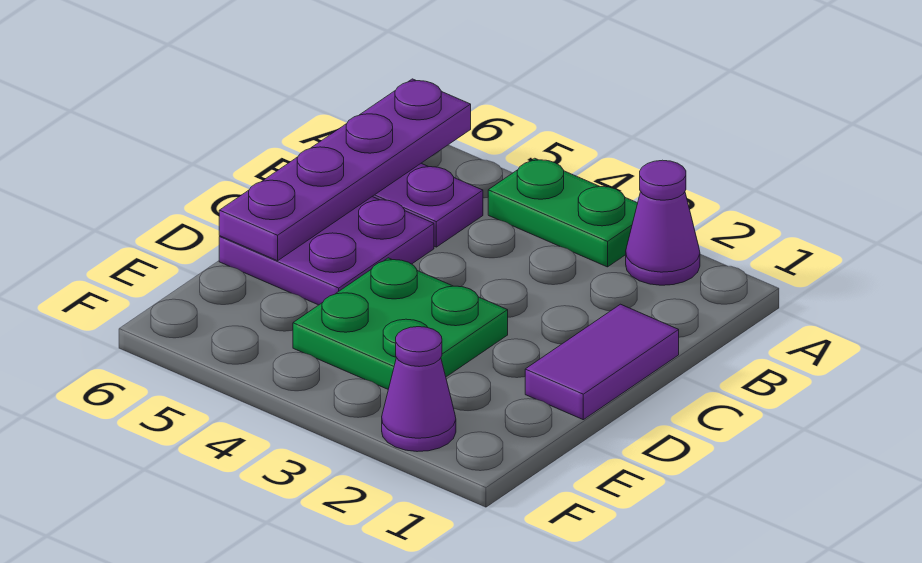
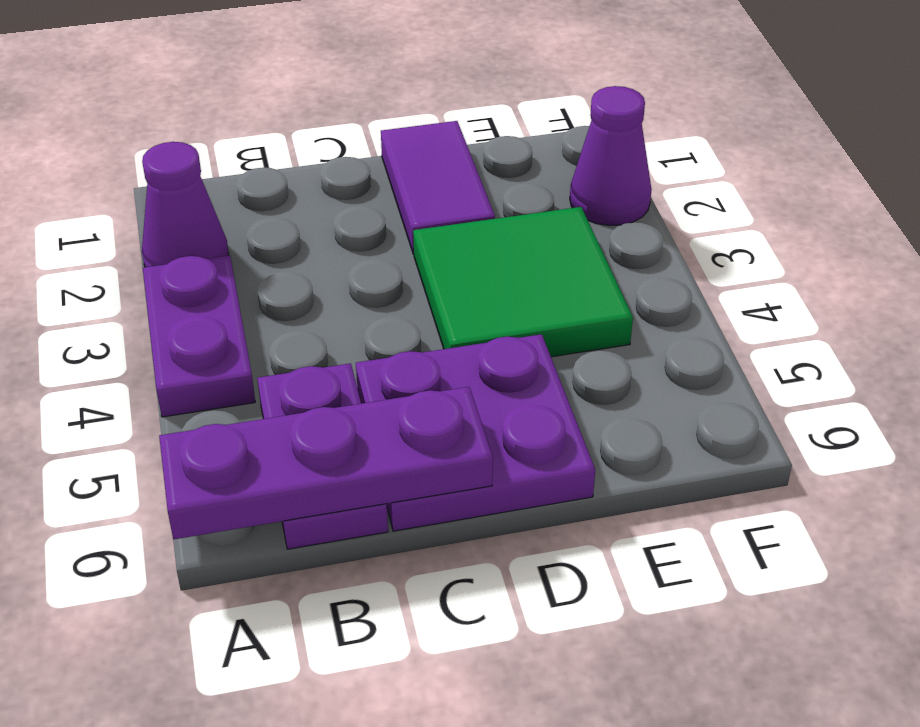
green 1x2 plate [488,158,638,267] -> purple 1x2 plate [143,256,255,417]
purple 1x4 plate [219,79,471,261] -> purple 1x3 plate [159,387,493,539]
purple 1x2 tile [525,304,679,420] -> purple 1x2 tile turned to [381,121,495,254]
green 2x2 plate [293,258,508,389] -> green 2x2 tile [413,207,633,357]

